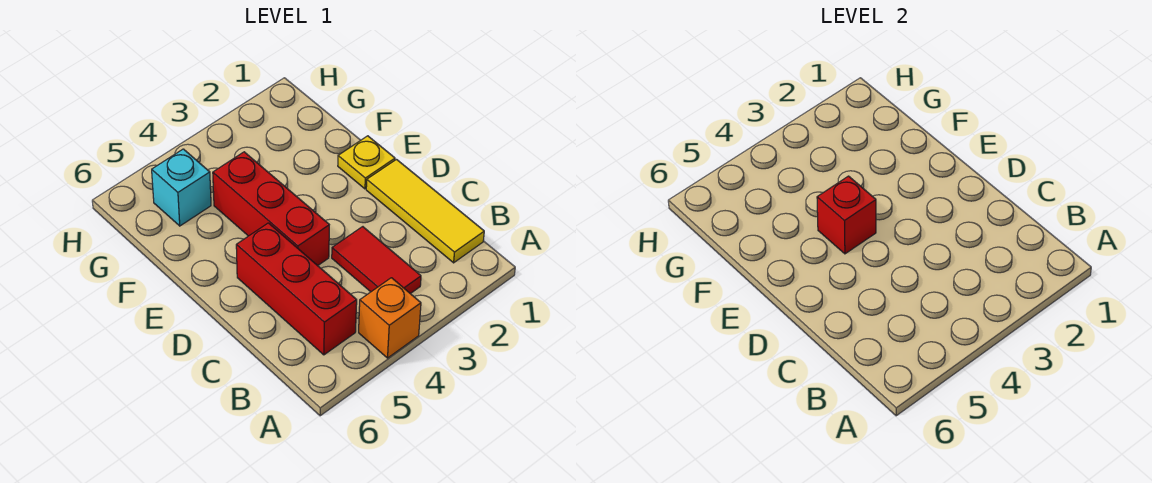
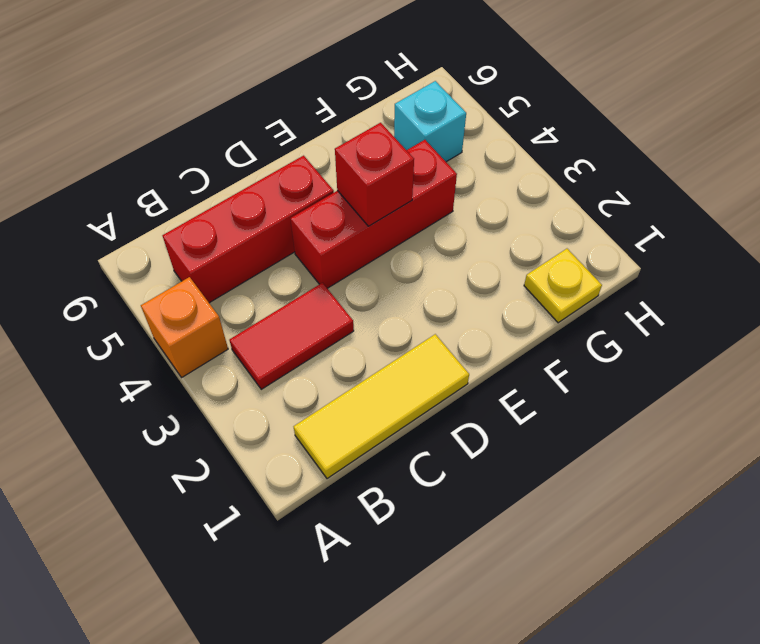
yellow 1x1 plate [338,136,395,189] -> yellow 1x1 plate moved to [524,249,602,323]

